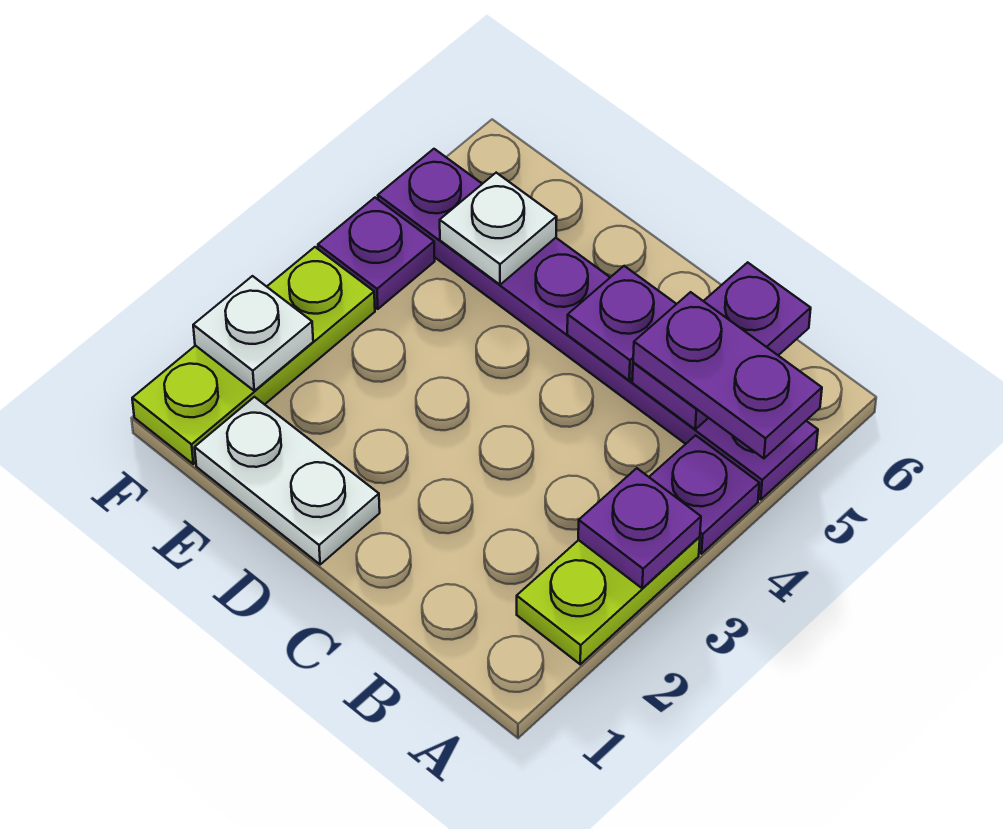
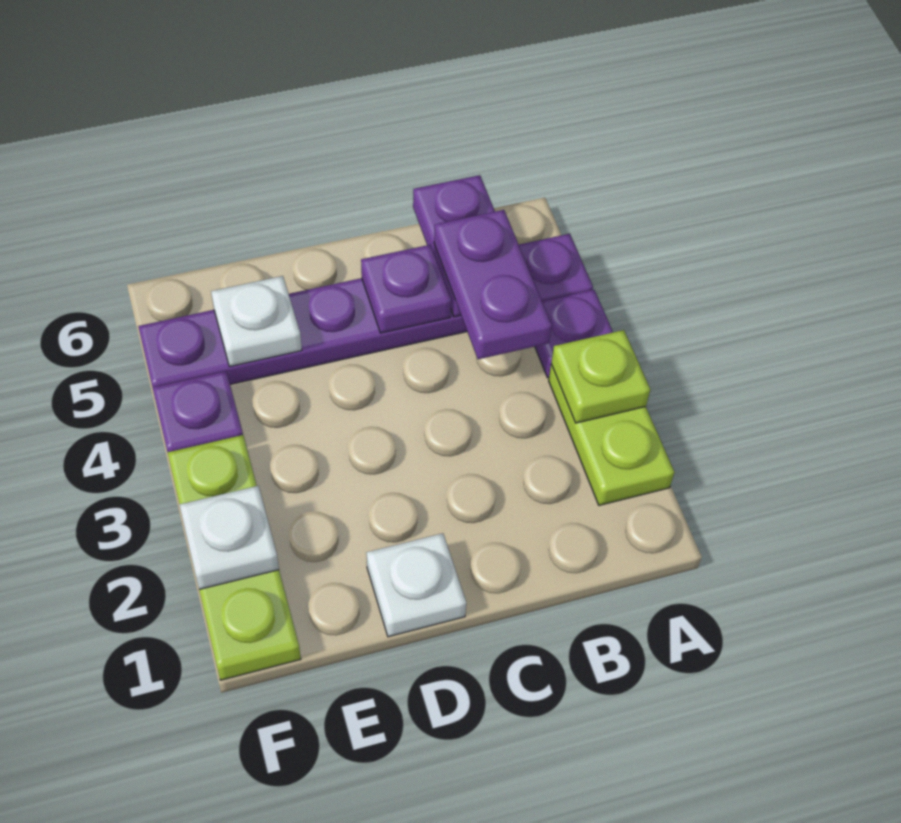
purple 1x1 plate [578,468,701,588] -> lime 1x1 plate [551,330,650,423]
purple 1x2 plate [633,292,822,458] -> purple 1x2 plate turned to [434,210,552,359]
white 1x2 plate [195,397,380,564] -> white 1x1 plate [366,533,466,637]

